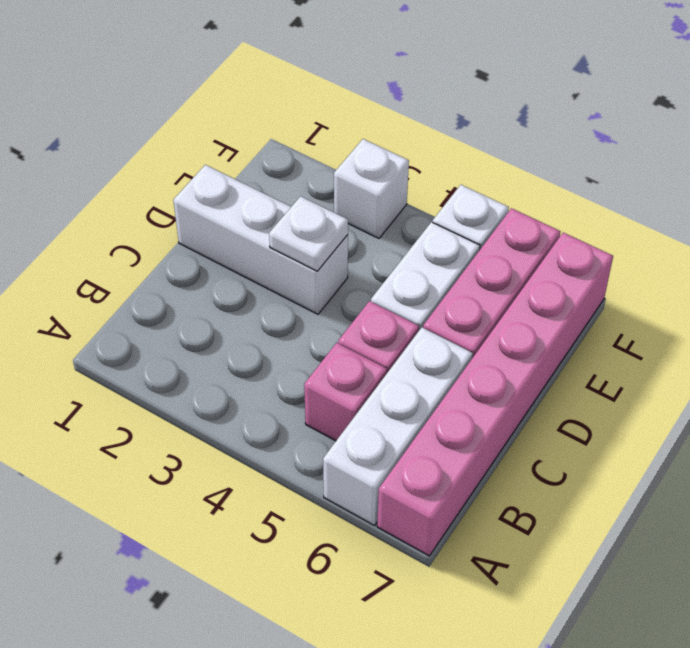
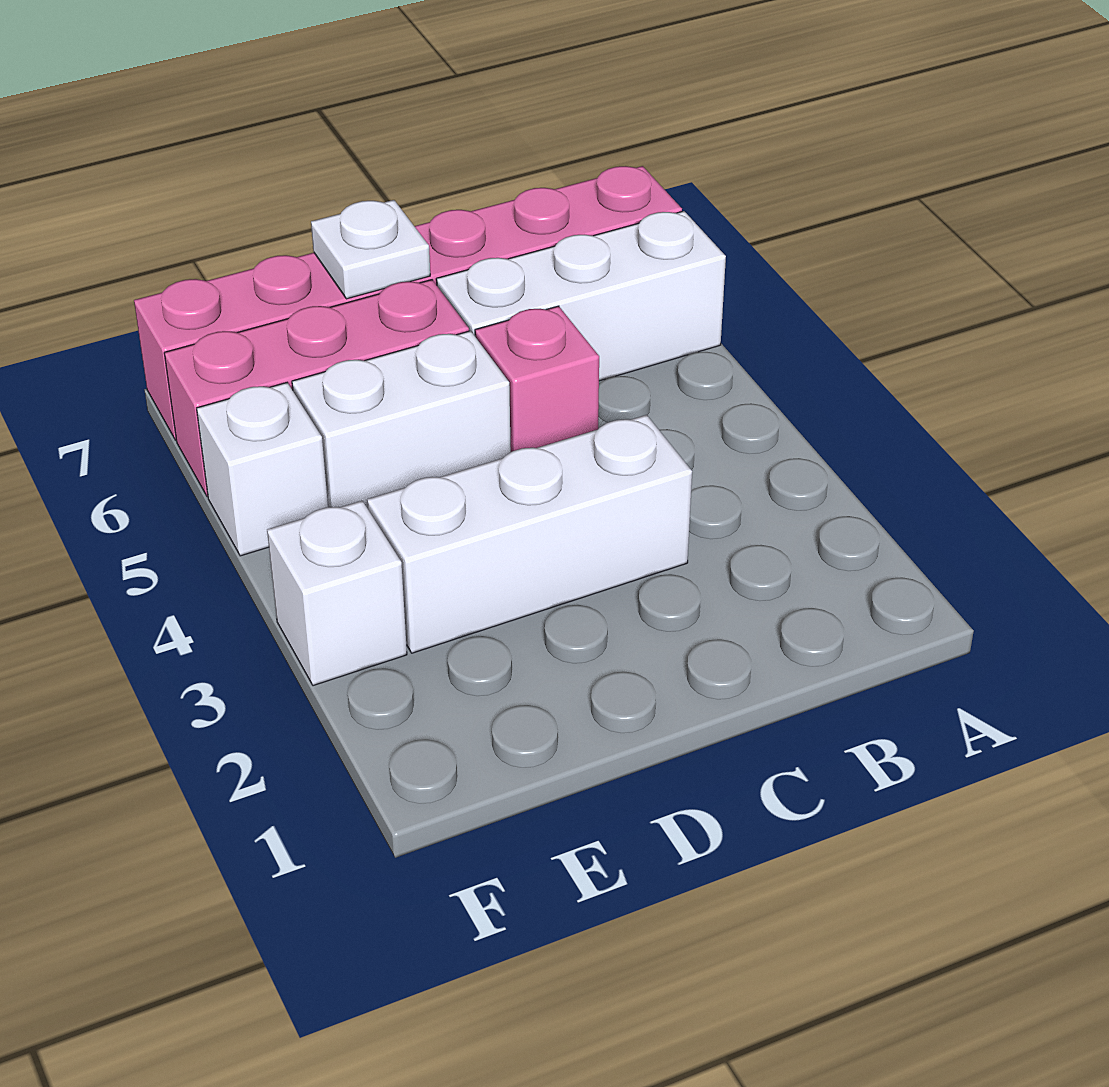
pink 1x1 brick [304,343,387,441] -> none
white 1x3 brick [173,165,348,314] -> white 1x3 brick turned to [367,415,692,653]
white 1x1 plate [269,196,348,271] -> white 1x1 plate moved to [311,200,430,299]

